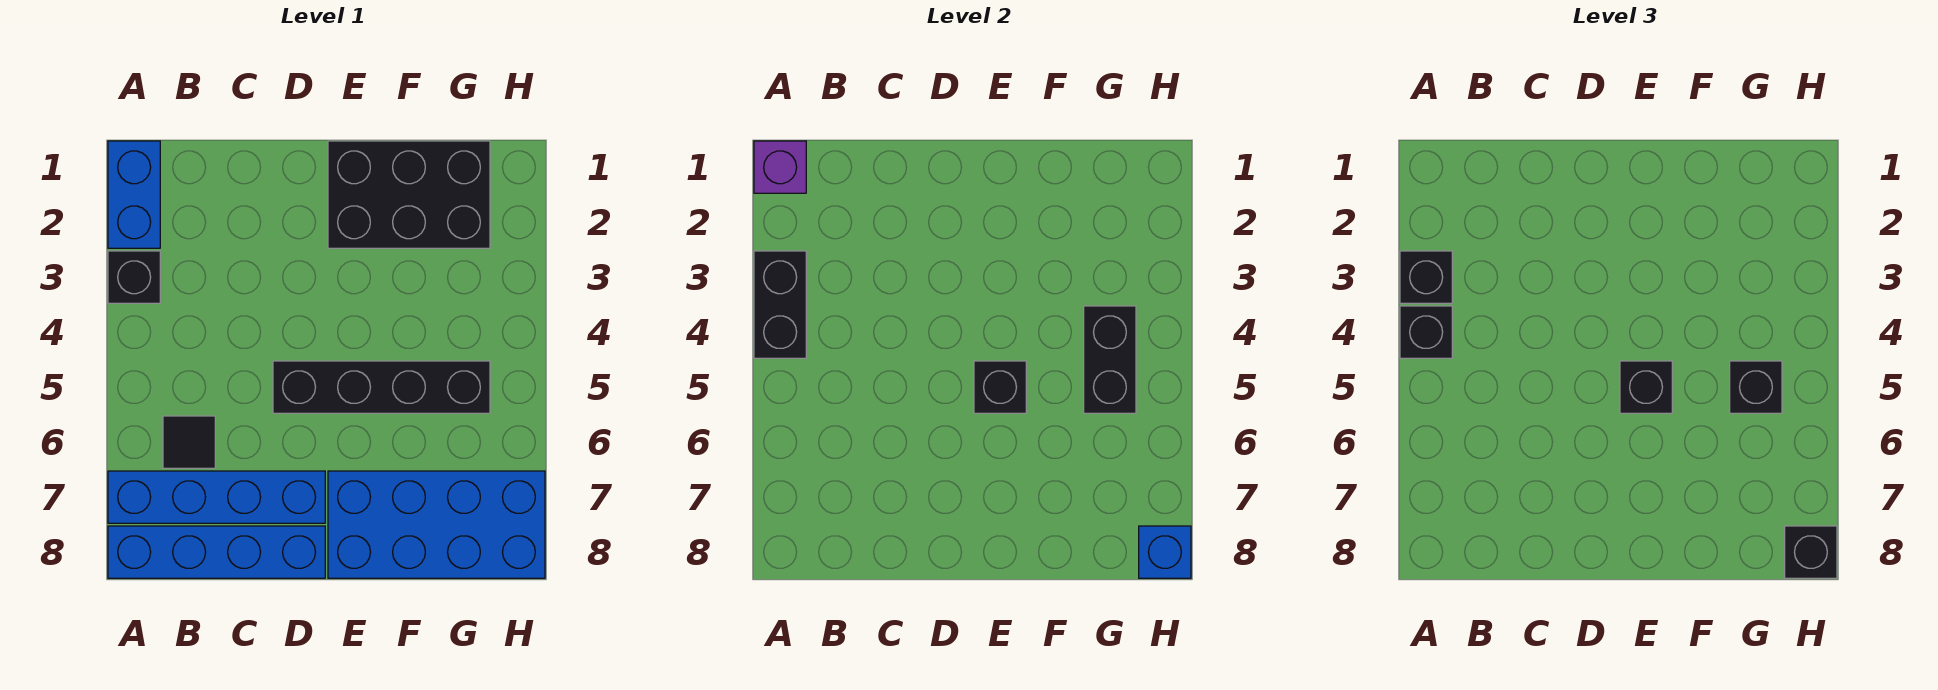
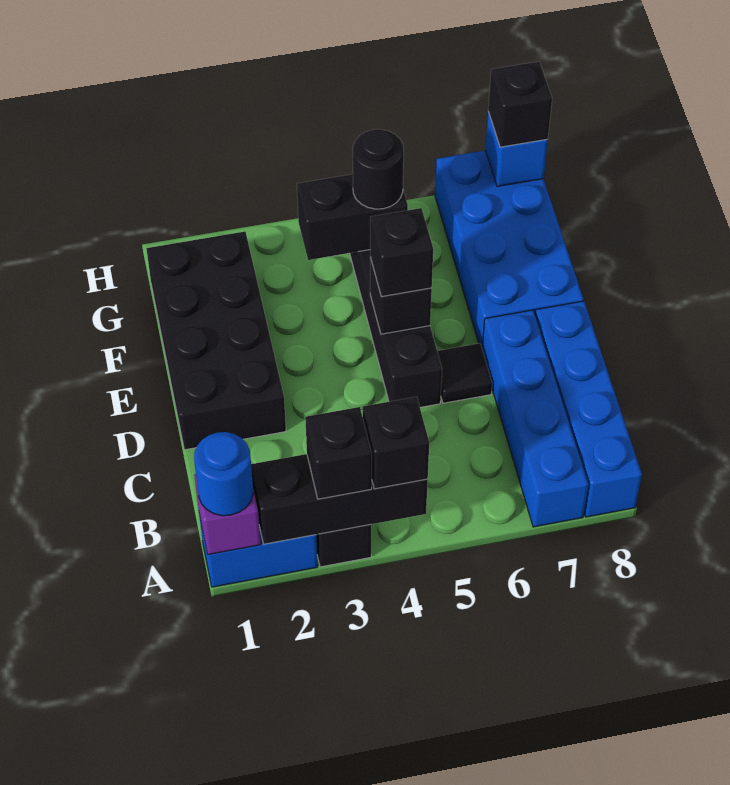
none -> blue 1x1 round brick [194,432,253,516]
black 1x2 brick [754,251,806,358] -> black 1x3 brick [251,454,428,544]
black 1x1 tile [163,416,215,468] -> black 1x1 tile moved to [437,343,492,403]
black 2x3 brick [328,141,490,248] -> black 2x4 brick [146,232,286,450]
black 1x1 brick [1730,361,1782,413] -> black 1x1 round brick [353,129,404,209]

